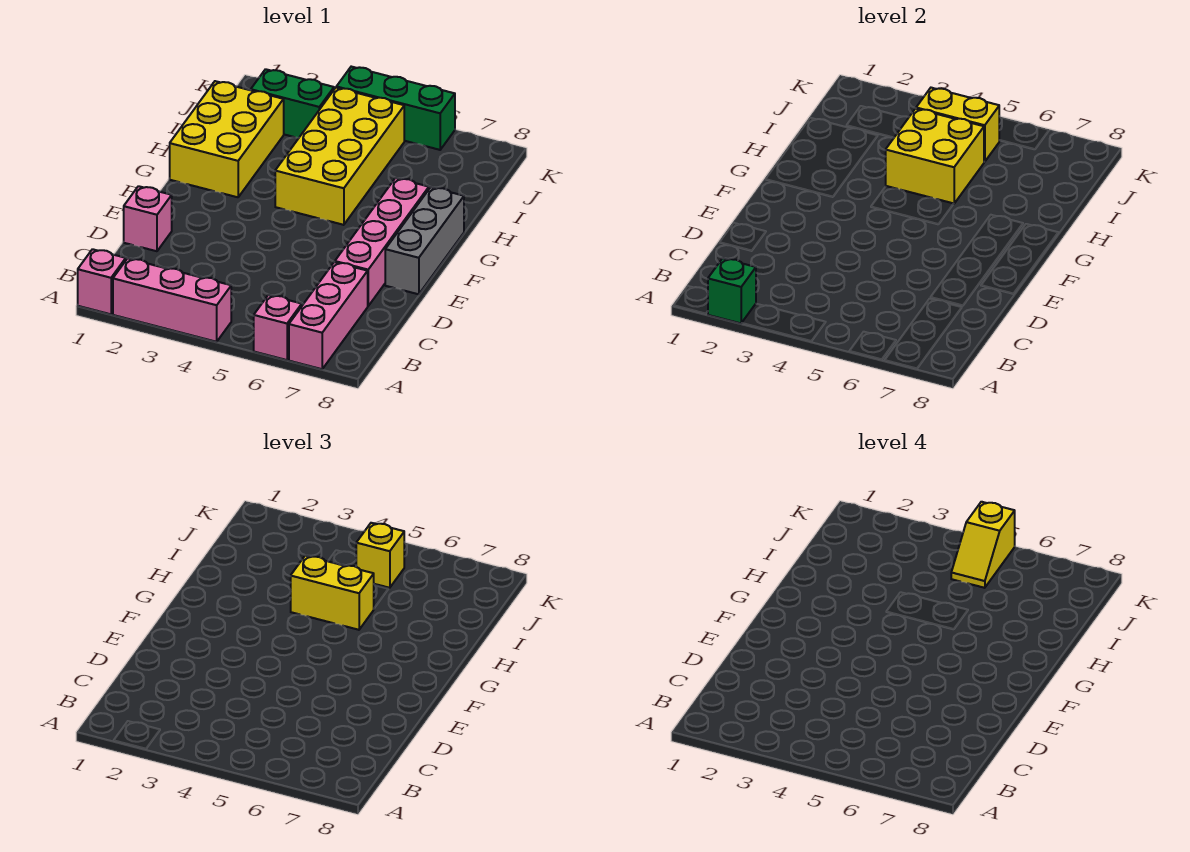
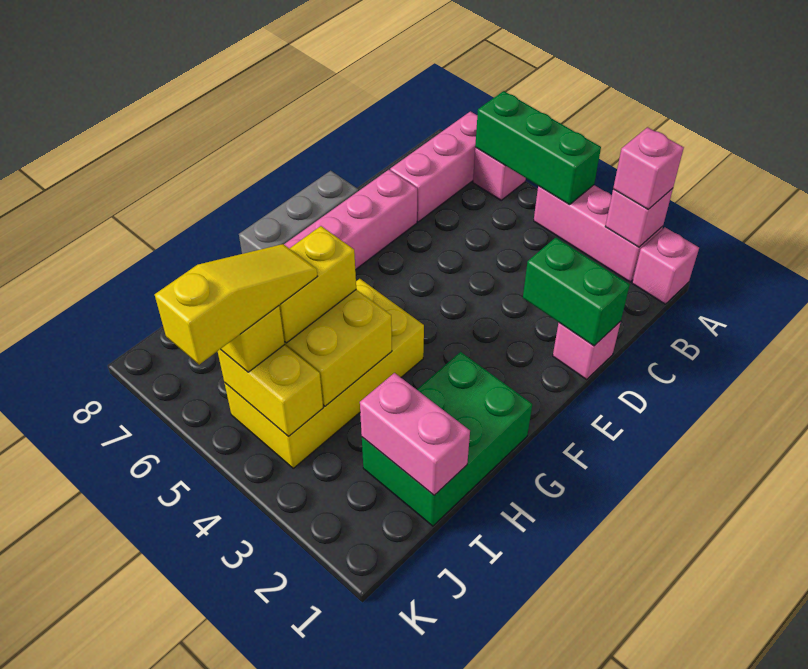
green 1x1 brick [708,258,756,323] -> pink 1x1 brick [605,188,673,247]
none -> pink 1x1 brick [613,127,684,209]
yellow 2x3 brick [170,81,284,197] -> green 2x3 brick [362,352,532,526]
yellow 1x2 brick [291,556,374,630] -> yellow 1x2 brick turned to [279,226,356,343]
none -> pink 1x2 brick [360,373,470,495]
green 1x2 brick [251,69,334,138] -> green 1x2 brick moved to [523,238,630,346]
yellow 1x2 slope [951,502,1015,588] -> yellow 1x3 slope [155,244,318,365]
green 1x3 brick [336,67,455,150] -> green 1x3 brick moved to [475,91,601,205]

